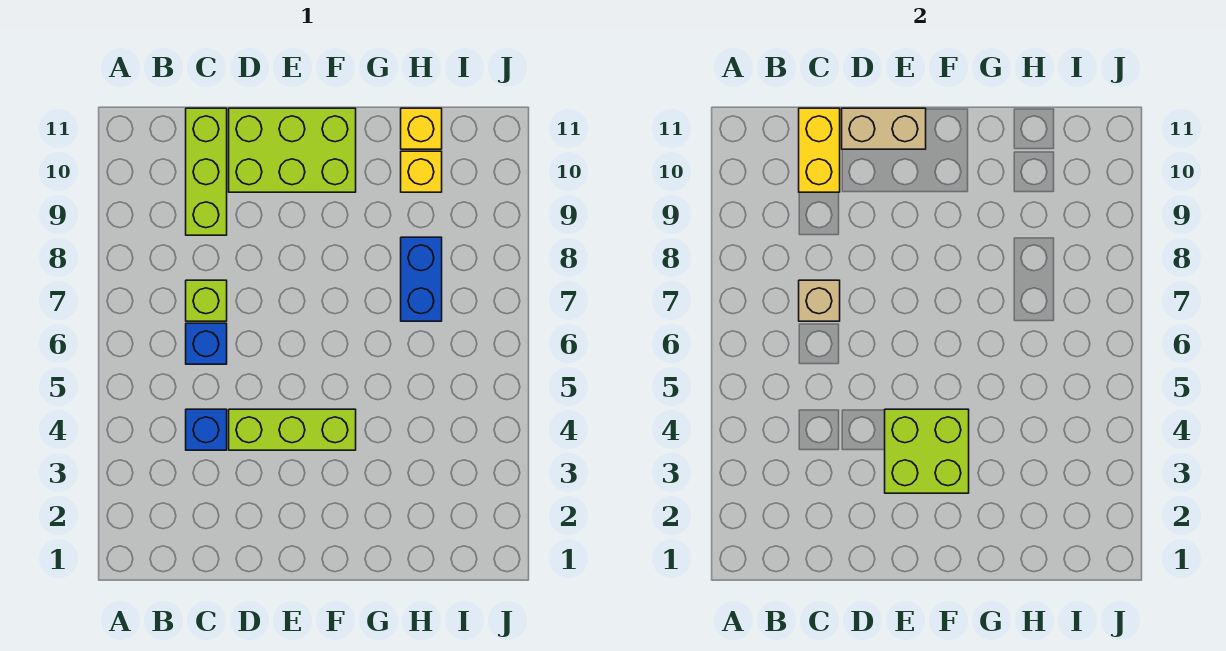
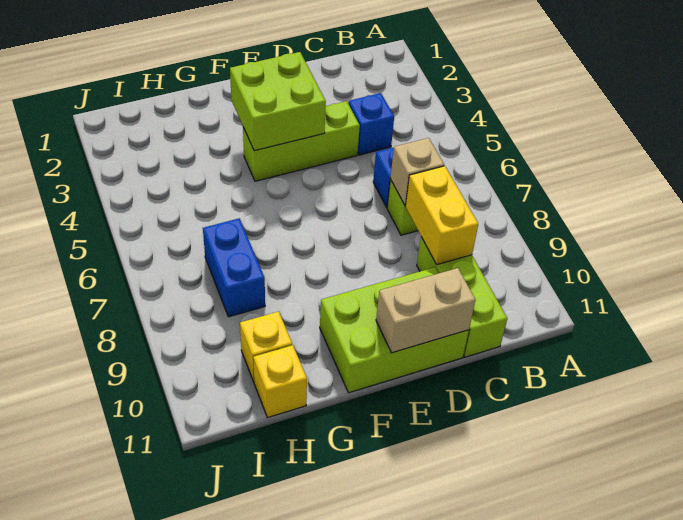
yellow 1x2 brick [799,108,840,192] -> yellow 1x2 brick moved to [405,166,478,265]

